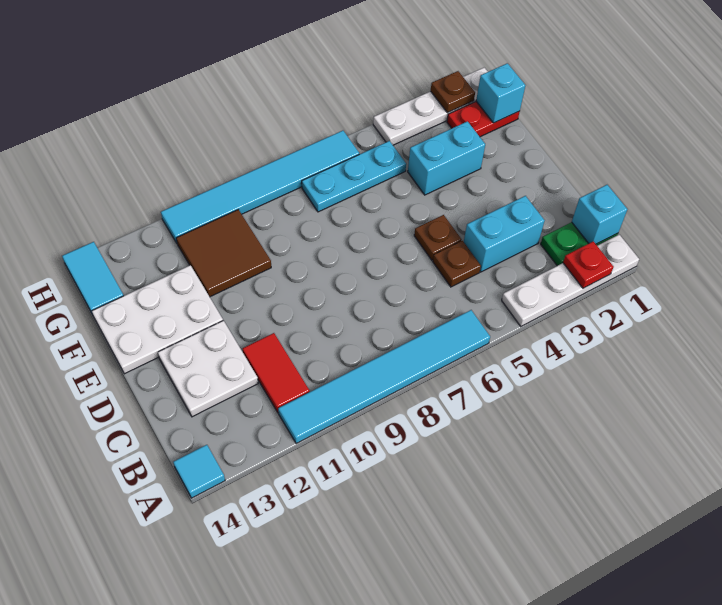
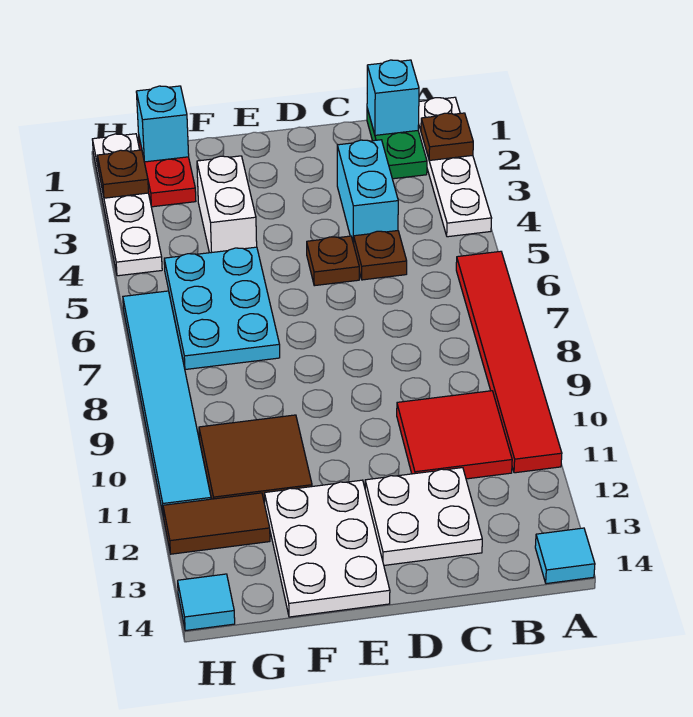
red 1x1 plate [563,241,614,288] -> brown 1x1 plate [421,113,473,160]
cyan 1x6 tile [278,310,490,444] -> red 1x6 tile [456,251,562,473]
red 1x2 tile [243,333,310,412] -> red 2x2 tile [397,391,512,479]
cyan 1x2 brick [408,121,485,195] -> white 1x2 brick [197,156,257,253]
cyan 1x3 plate [302,141,406,212] -> cyan 2x3 plate [164,247,280,370]
none -> brown 1x2 tile [163,493,270,554]
cyan 1x2 tile [62,242,124,315] -> cyan 1x1 tile [178,574,235,631]

